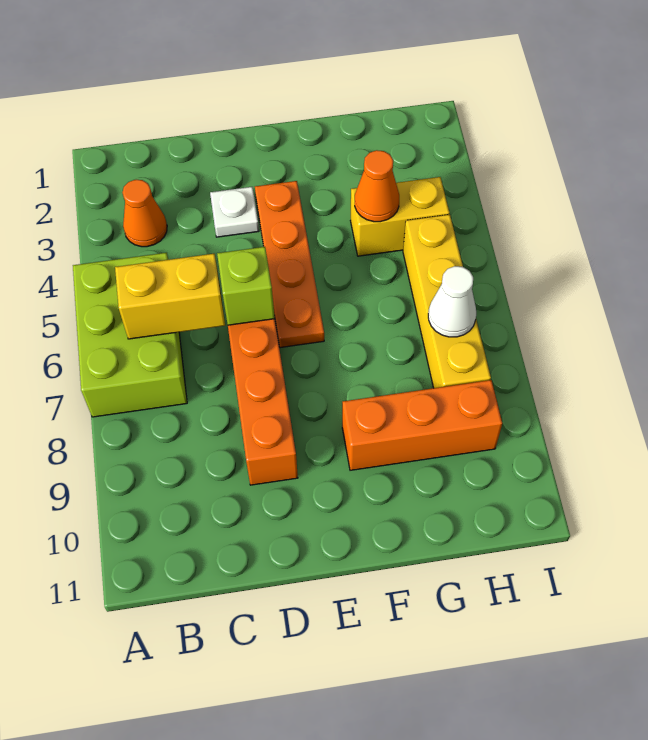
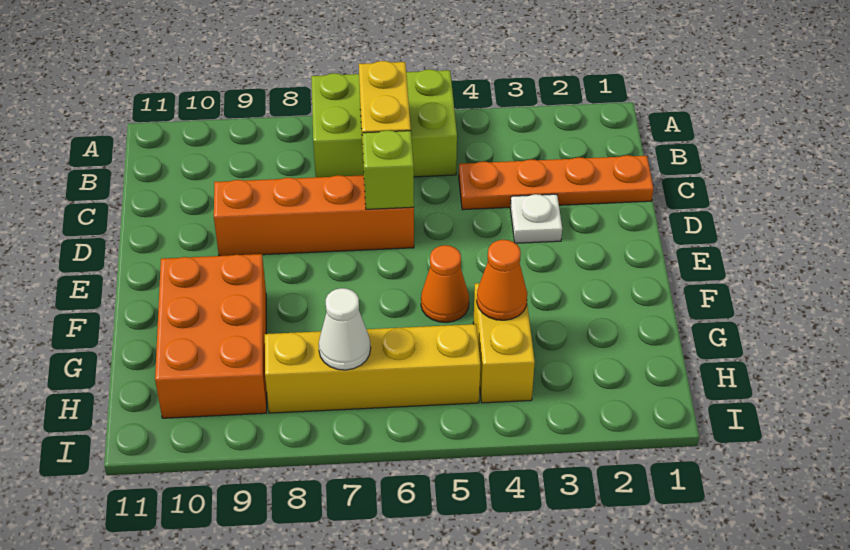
orange 1x1 cone [122,180,167,247] -> orange 1x1 cone moved to [421,245,469,323]
orange 1x4 plate [255,181,324,348] -> orange 1x4 plate moved to [459,155,653,210]
orange 1x3 brick [342,380,502,470] -> orange 2x3 brick [155,254,267,418]

